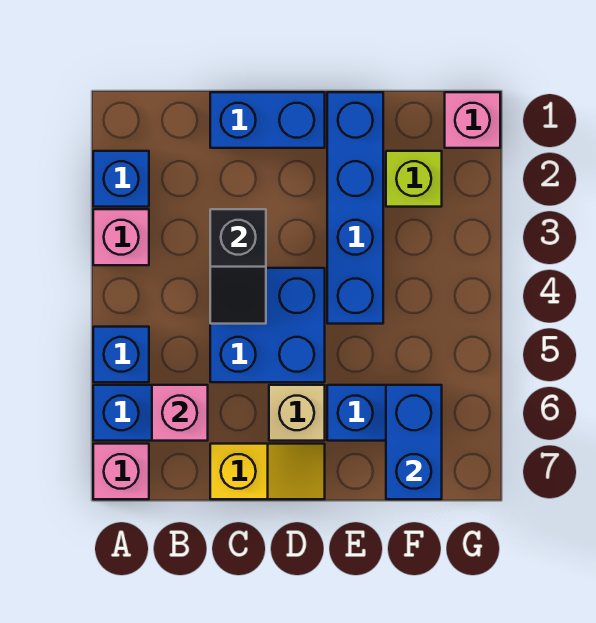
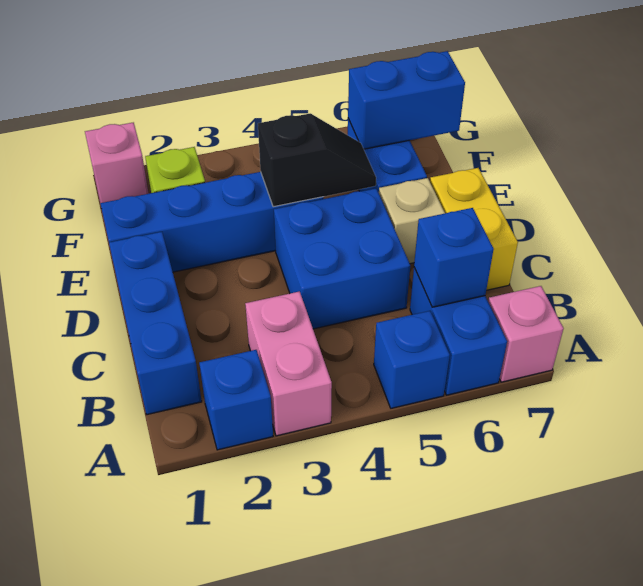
pink 1x1 brick [93,209,149,265] -> pink 1x2 brick [245,291,332,436]
pink 1x1 brick [152,385,208,441] -> blue 1x1 brick [414,208,494,307]
blue 1x2 brick [210,92,325,148] -> blue 1x3 brick [109,232,202,415]
black 1x2 slope [210,209,266,324] -> black 1x2 slope moved to [258,113,376,207]
yellow 1x2 slope [210,444,325,499] -> yellow 1x2 brick [430,168,518,290]

